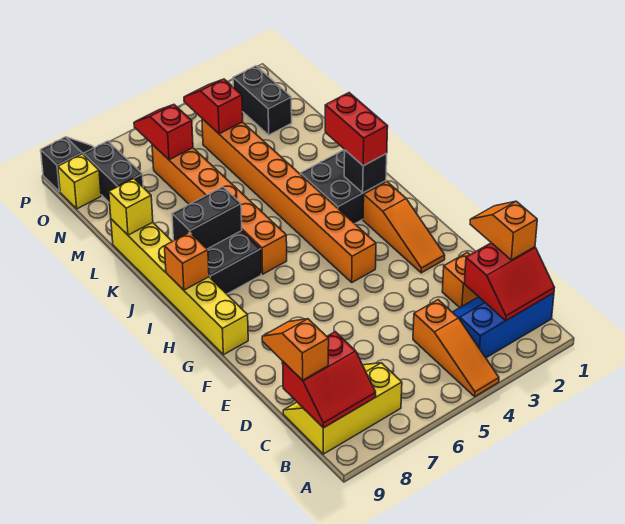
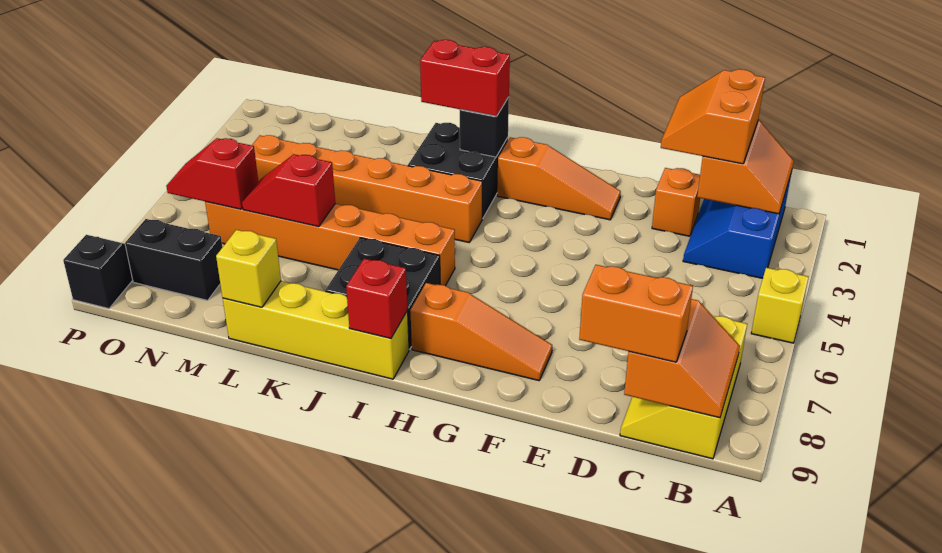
orange 1x3 slope [413,300,499,396] -> orange 1x3 slope moved to [410,283,552,381]
red 2x2 slope [464,243,554,321] -> orange 2x2 slope [697,120,794,214]
red 2x2 slope [283,332,376,428] -> orange 2x2 slope [624,299,740,418]
orange 1x2 slope [470,201,537,260] -> orange 2x2 slope [661,69,765,164]
orange 1x2 slope [262,319,329,380] -> orange 1x2 brick [579,265,693,362]
orange 1x8 brick [202,119,376,282] -> orange 1x6 brick [252,135,482,242]
yellow 1x6 brick [111,219,248,355] -> yellow 1x4 brick [223,281,409,379]
orange 1x1 brick [164,232,209,290] -> red 1x1 brick [346,259,407,338]
black 1x2 brick [172,187,242,249] -> none
black 1x2 brick [233,66,292,135] -> none
red 1x2 slope [184,79,243,134] -> red 1x2 slope moved to [242,154,335,227]
yellow 1x1 brick [58,154,101,209] -> yellow 1x1 brick moved to [751,268,809,343]

